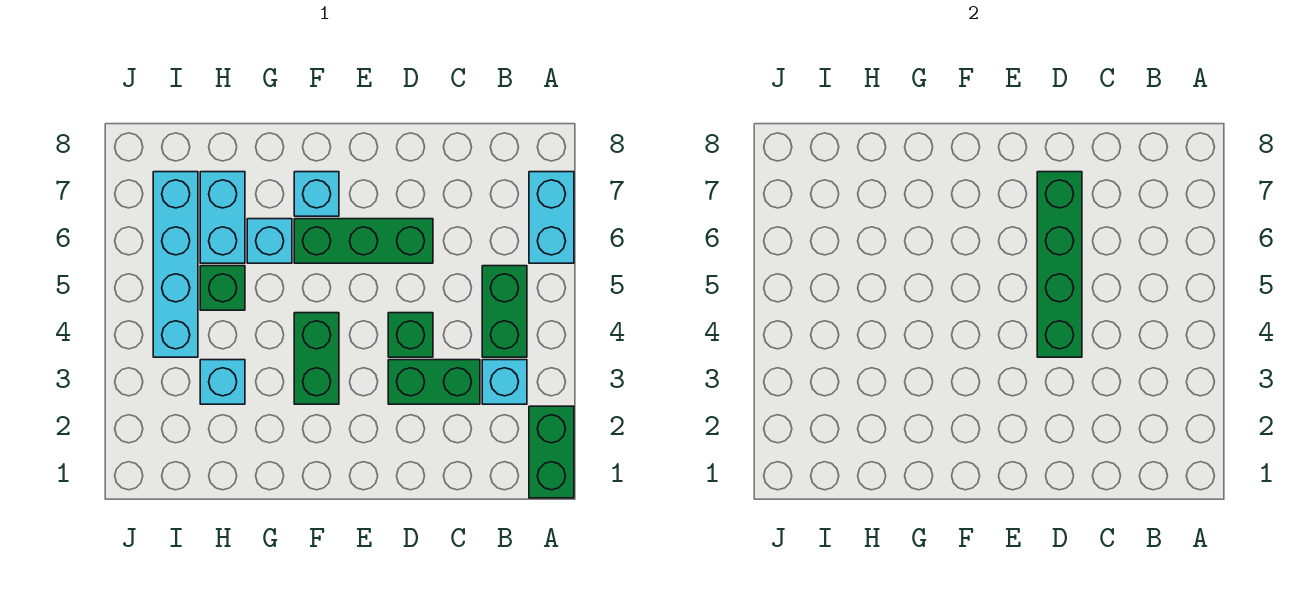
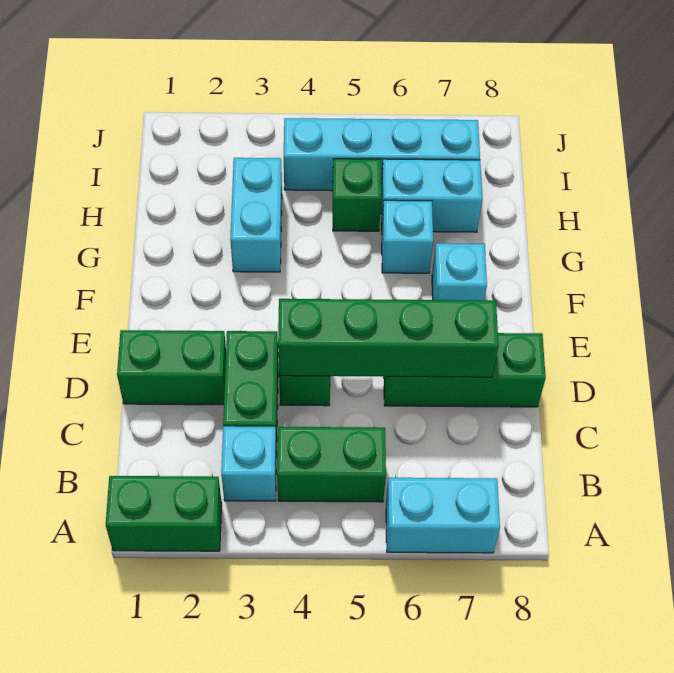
green 1x3 brick [294,219,433,263] -> green 1x3 brick turned to [384,333,546,407]
green 1x2 brick [294,313,339,404] -> green 1x2 brick moved to [117,330,226,405]
cyan 1x1 brick [200,360,245,404] -> cyan 1x2 brick [230,158,282,272]

